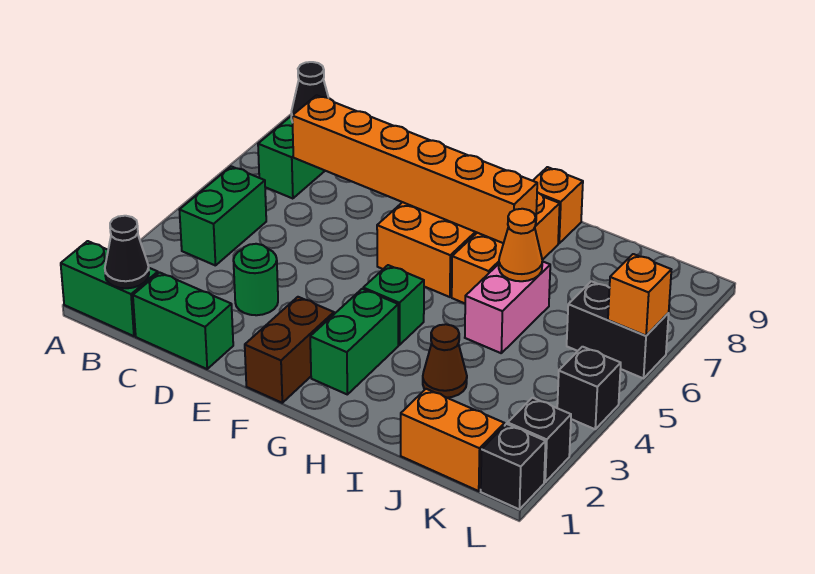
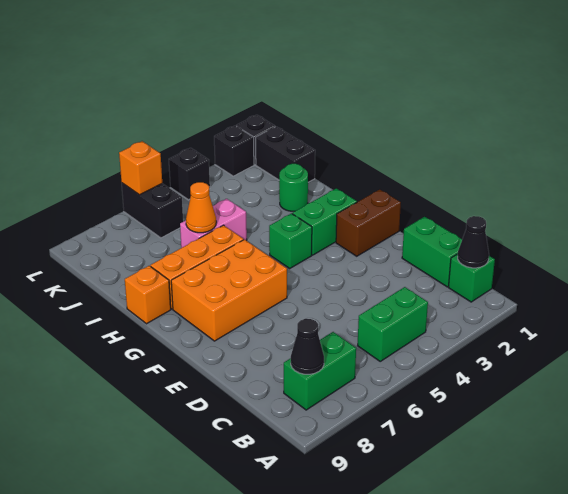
green 1x2 brick [61,241,158,336] -> green 1x1 brick [448,254,495,302]
orange 1x6 brick [292,95,537,243] -> none
green 1x1 round brick [233,244,278,315] -> green 1x1 round brick moved to [279,164,308,211]
brown 1x1 cone [423,324,467,398] -> none
orange 1x2 brick [401,389,505,491] -> black 1x2 brick [256,127,315,182]

